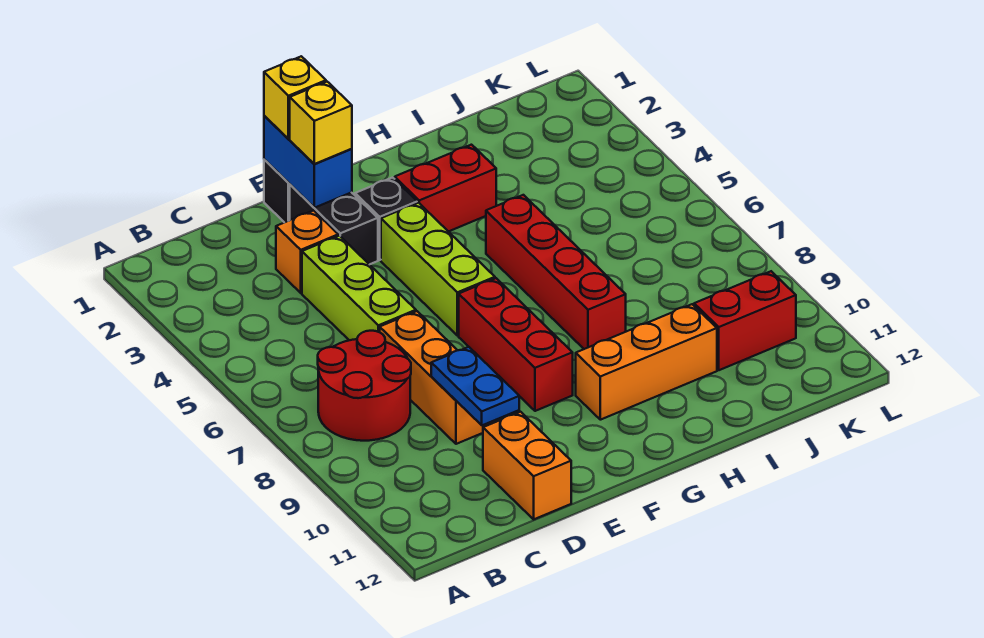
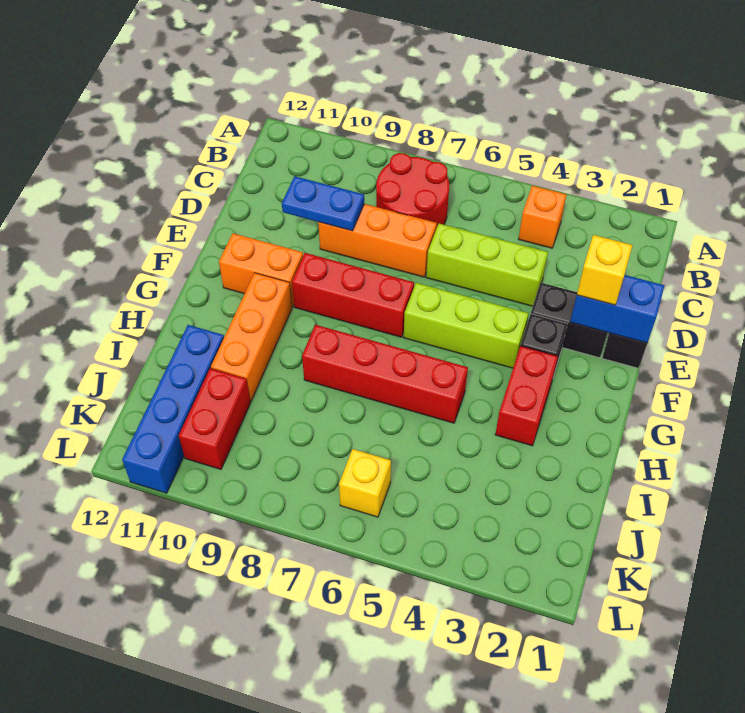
orange 1x1 brick [276,210,338,293] -> orange 1x1 brick moved to [519,186,566,248]
orange 1x2 brick [483,412,571,519] -> orange 1x2 brick moved to [219,234,303,307]
yellow 1x1 brick [264,56,326,139] -> yellow 1x1 brick moved to [339,449,391,517]
none -> blue 1x4 brick [122,325,224,493]

